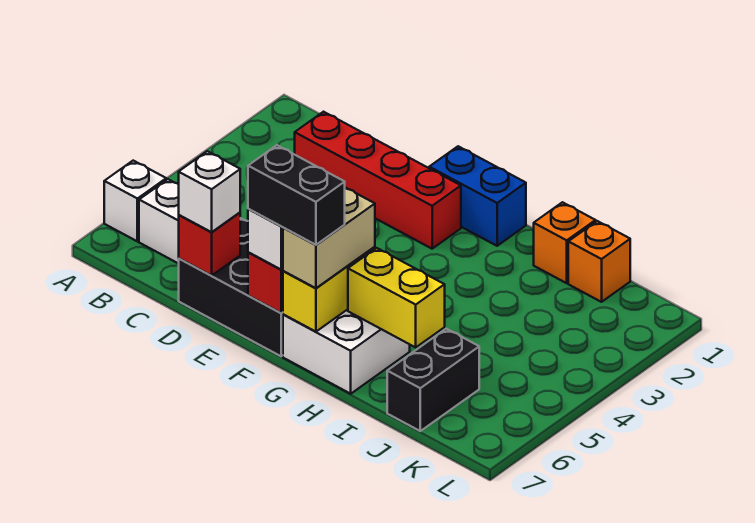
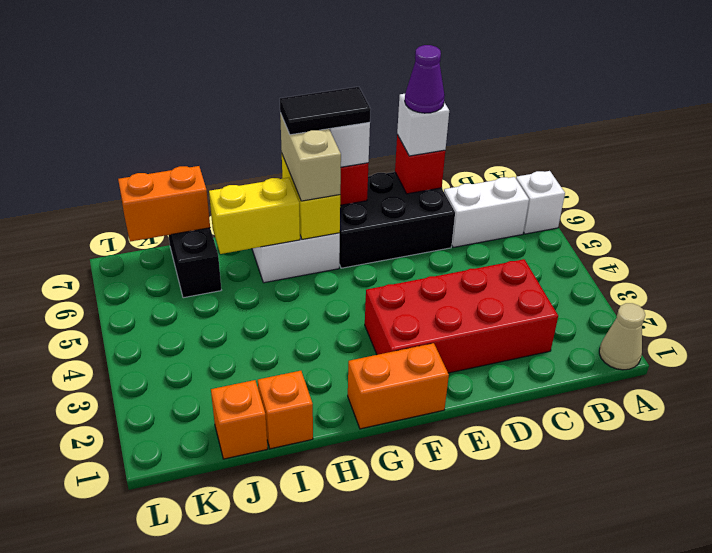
none -> tan 1x1 cone [599,303,645,370]
red 1x4 brick [295,112,461,249] -> red 2x4 brick [365,259,558,373]
none -> purple 1x1 cone [405,45,445,113]
blue 1x2 brick [429,146,526,246] -> orange 1x2 brick [348,343,449,429]
black 1x2 brick [248,145,345,245] -> black 1x2 tile [280,87,371,135]
none -> orange 1x2 brick [118,166,210,242]

